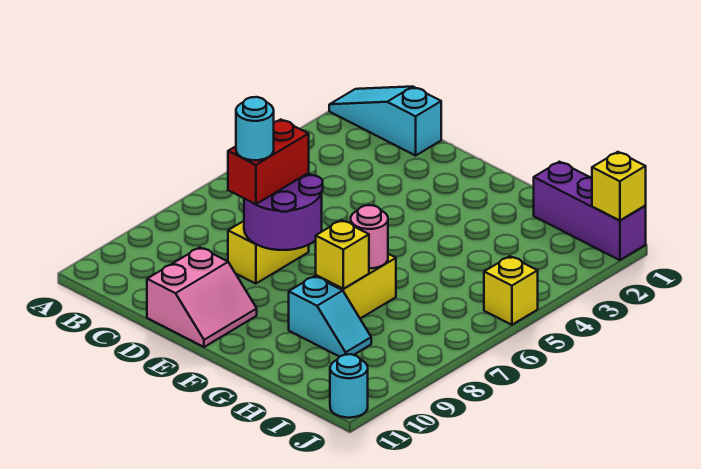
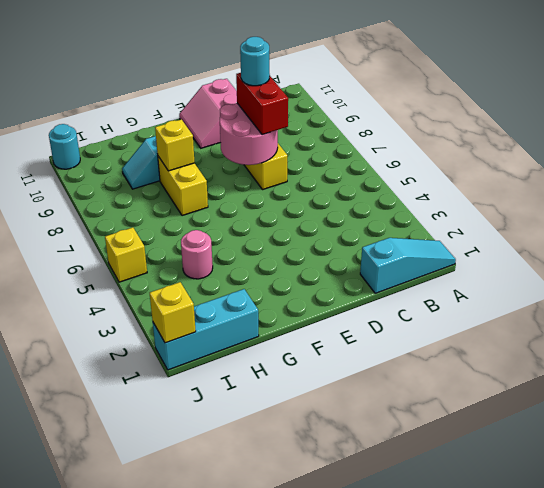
purple 2x2 round brick [244,173,323,250] -> pink 2x2 round brick [220,103,278,165]
pink 1x1 round brick [351,205,388,268] -> pink 1x1 round brick moved to [181,230,213,279]
purple 1x3 brick [534,162,646,260] -> cyan 1x3 brick [153,289,259,370]

